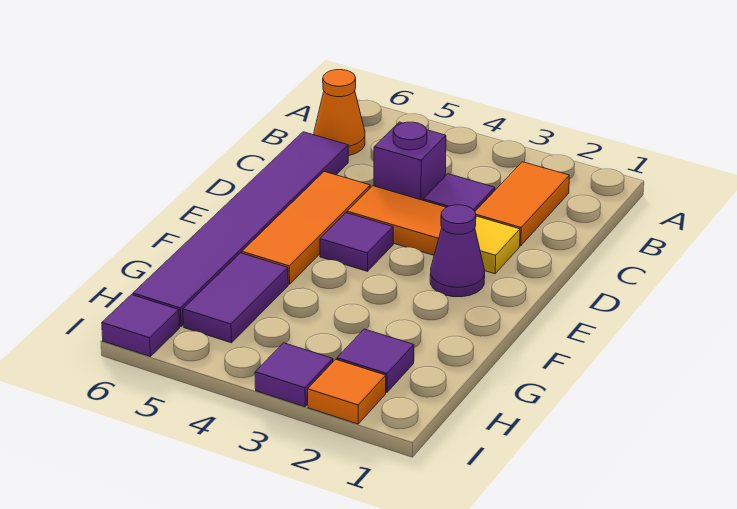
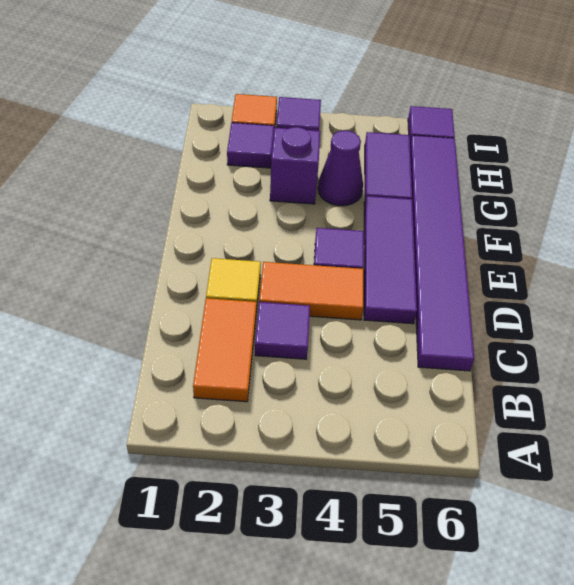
orange 1x1 cone [314,70,365,156] -> none
purple 1x1 brick [374,122,446,200] -> purple 1x1 brick moved to [270,127,320,204]
orange 1x3 tile [242,172,370,284] -> purple 1x3 tile [364,196,417,324]
purple 1x1 cone [430,205,485,297] -> purple 1x1 cone moved to [318,130,363,206]

